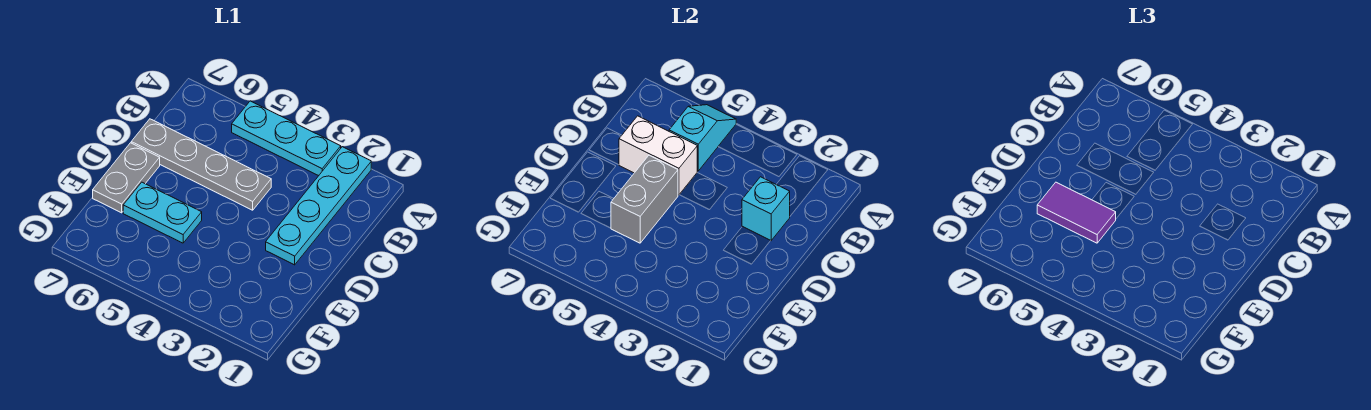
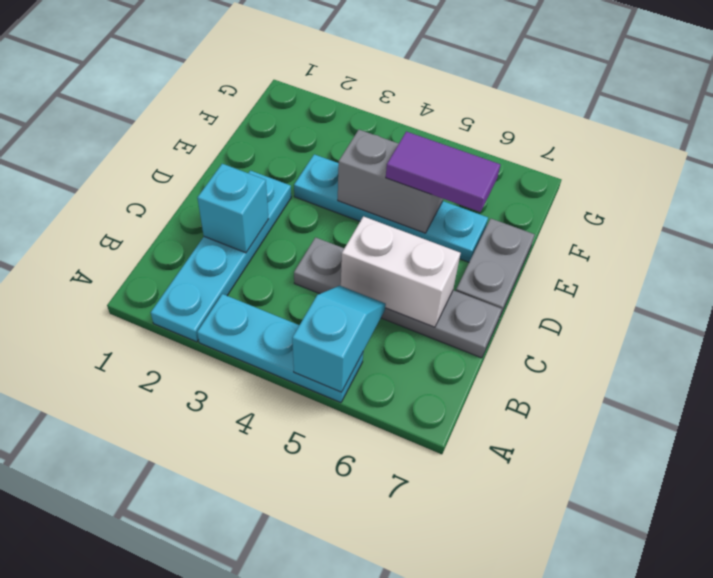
cyan 1x2 slope [669,105,736,171] -> cyan 1x2 slope turned to [292,286,386,392]
grey 1x2 brick [611,155,678,243] -> grey 1x2 brick turned to [338,130,443,233]
cyan 1x2 plate [123,182,202,243] -> cyan 1x4 plate [294,154,488,262]

